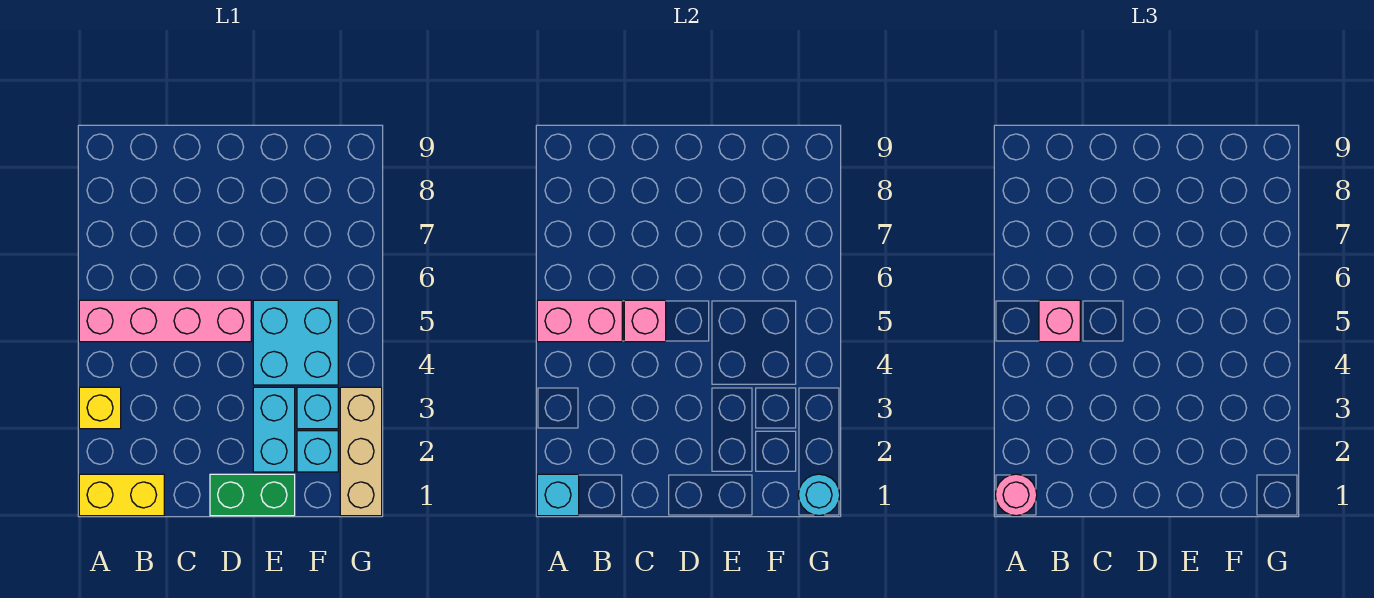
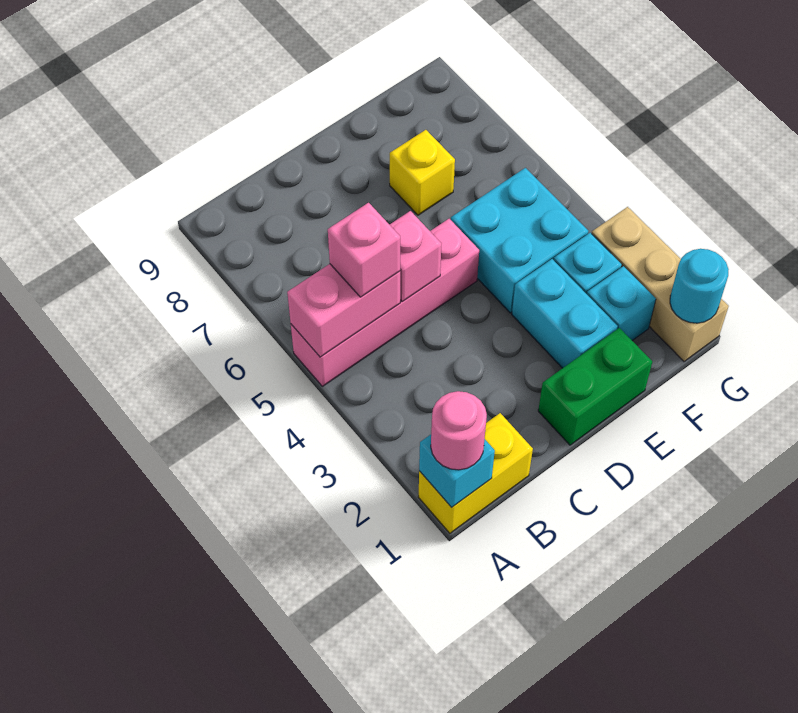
yellow 1x1 brick [79,387,121,429] -> yellow 1x1 brick moved to [390,130,455,215]

